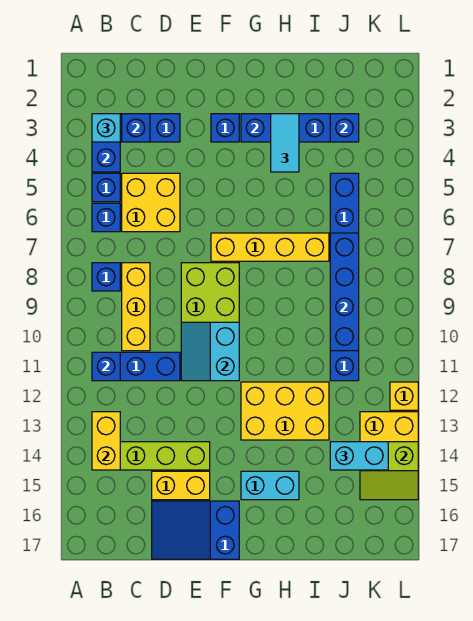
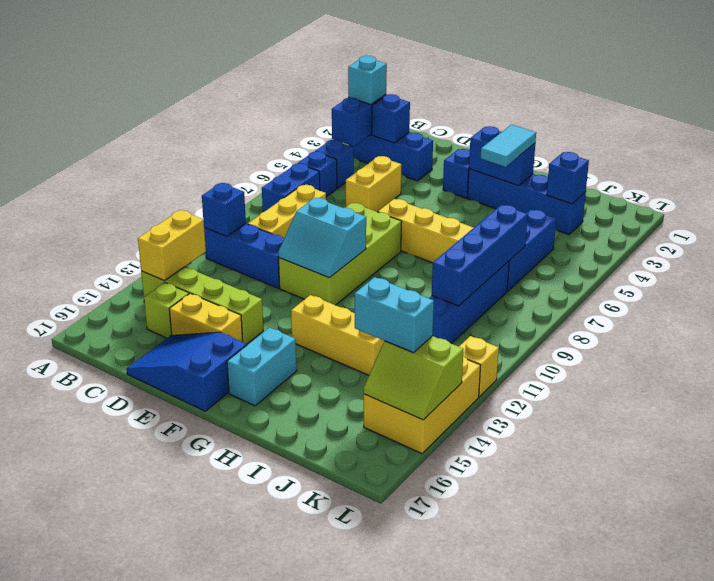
blue 1x1 brick [92,263,120,291] -> blue 1x2 brick [262,163,320,212]
yellow 2x2 brick [122,173,180,232] -> yellow 1x2 brick [346,156,401,212]
none -> lime 1x1 brick [144,283,189,338]
cyan 2x2 slope [181,322,239,381] -> cyan 2x2 slope turned to [278,198,366,278]
yellow 2x3 brick [241,382,329,440] -> yellow 1x3 brick [291,295,384,375]
cyan 1x2 brick [241,471,299,500] -> cyan 1x2 brick turned to [227,328,297,406]

